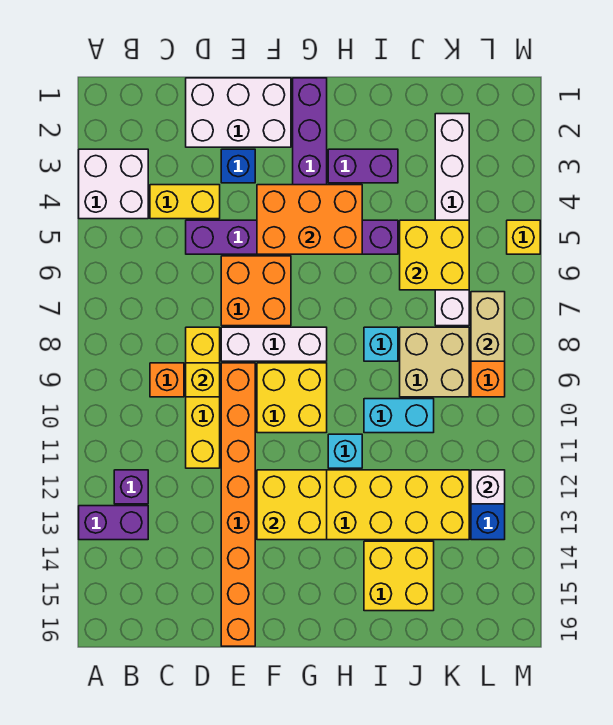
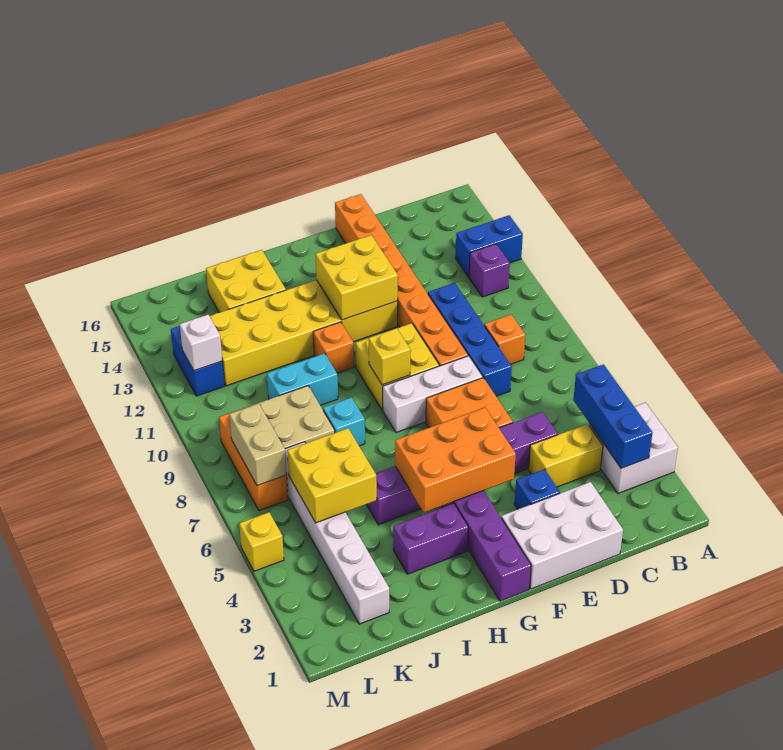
purple 1x2 brick [79,506,148,540] -> blue 1x2 brick [456,215,523,277]
none -> blue 1x3 brick [573,364,653,468]
yellow 1x4 brick [186,327,220,468] -> blue 1x4 brick [428,283,512,396]
yellow 1x1 brick [186,363,220,397] -> yellow 1x1 brick moved to [369,328,410,385]
cyan 1x1 brick [328,434,362,468] -> orange 1x1 brick [313,322,354,373]

